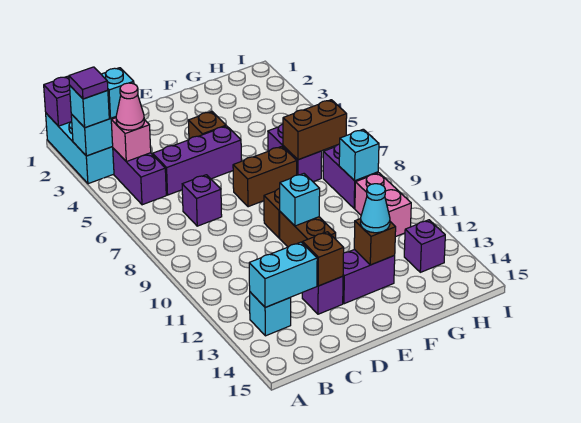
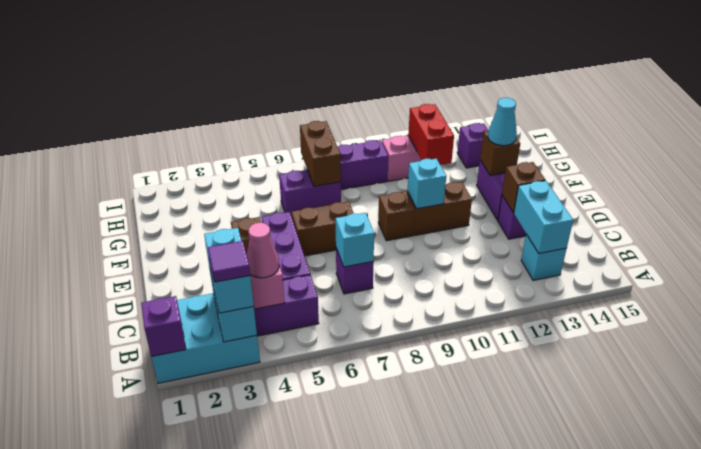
brown 1x2 brick [233,146,297,207] -> brown 1x2 brick turned to [291,202,354,256]
none -> red 1x2 brick [408,104,454,165]
cyan 1x1 brick [339,129,379,181] -> cyan 1x1 brick moved to [335,213,374,267]

